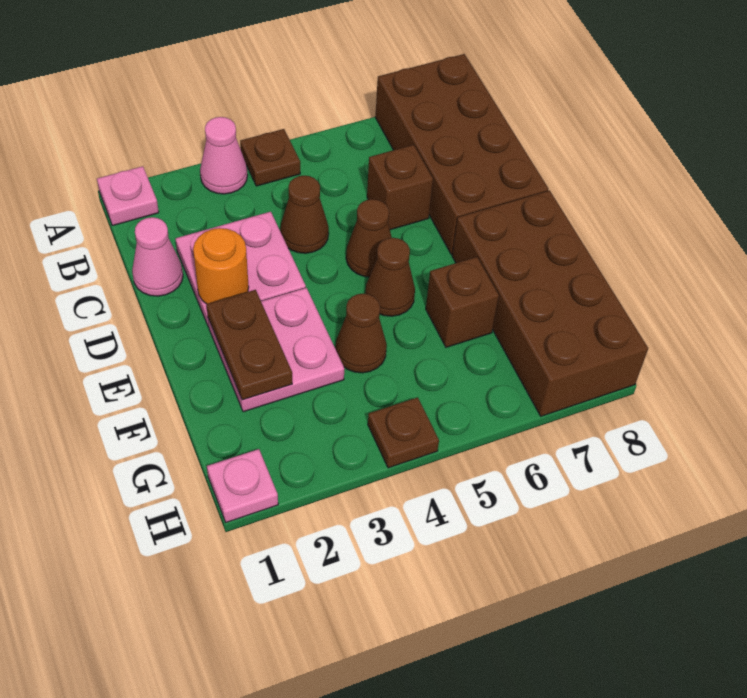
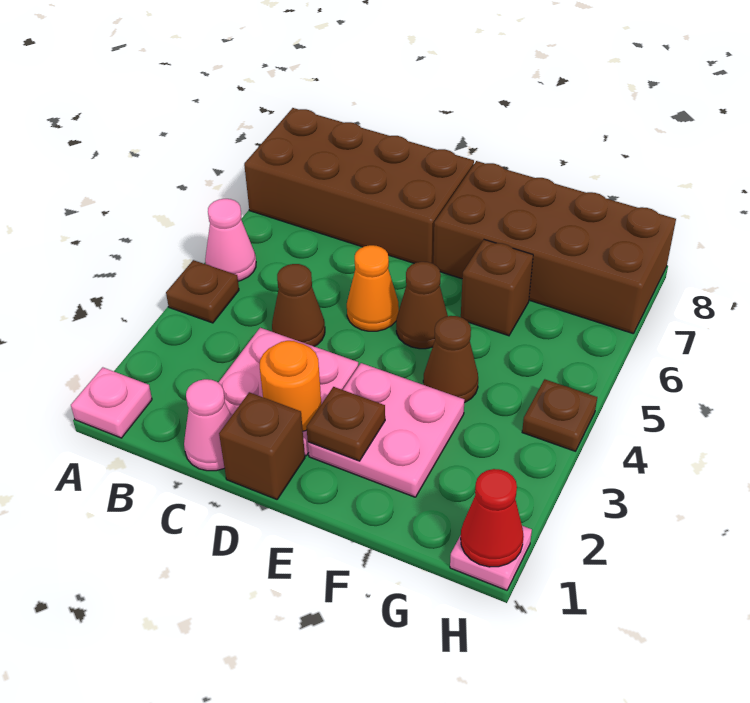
pink 1x1 cone [200,117,248,194] -> pink 1x1 cone moved to [205,199,256,281]
brown 1x1 brick [367,145,433,230] -> brown 1x1 brick moved to [219,392,305,499]
brown 1x1 cone [346,199,392,277] -> orange 1x1 cone [347,245,399,331]
brown 1x2 plate [206,290,292,400] -> brown 1x1 plate [307,387,385,461]
none -> red 1x1 cone [461,469,524,567]

